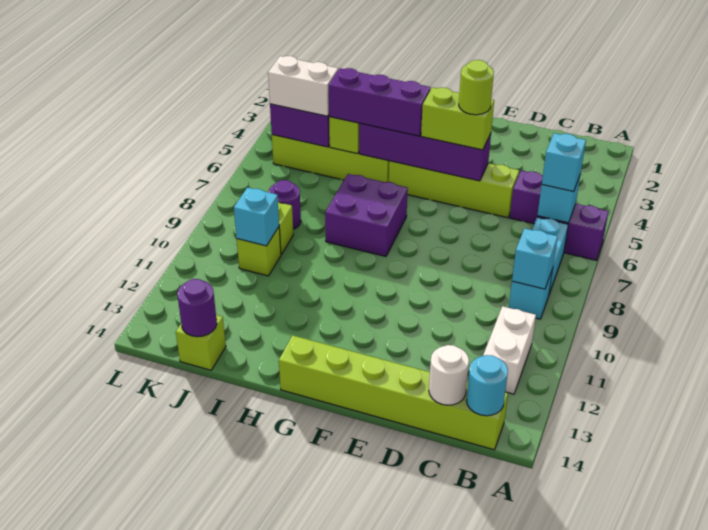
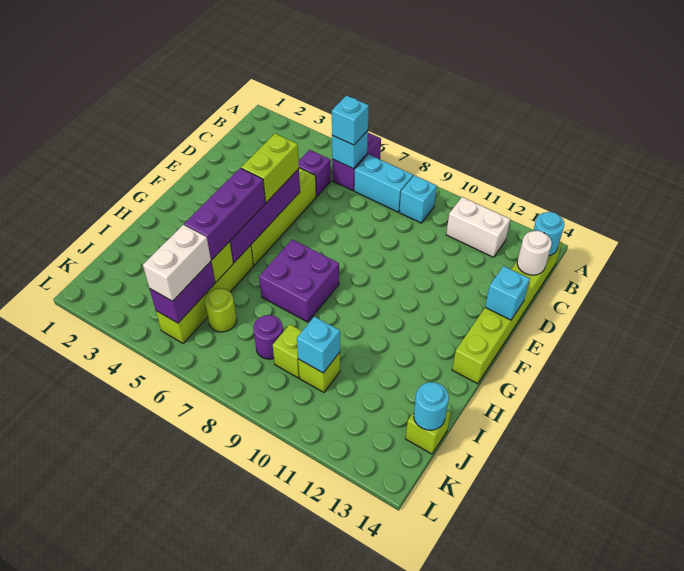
cyan 1x1 brick [512,228,558,289] -> cyan 1x1 brick moved to [485,266,530,320]
lime 1x1 round brick [459,60,494,115] -> lime 1x1 round brick moved to [205,288,237,332]
purple 1x1 round brick [177,279,217,337] -> cyan 1x1 round brick [414,382,449,430]

